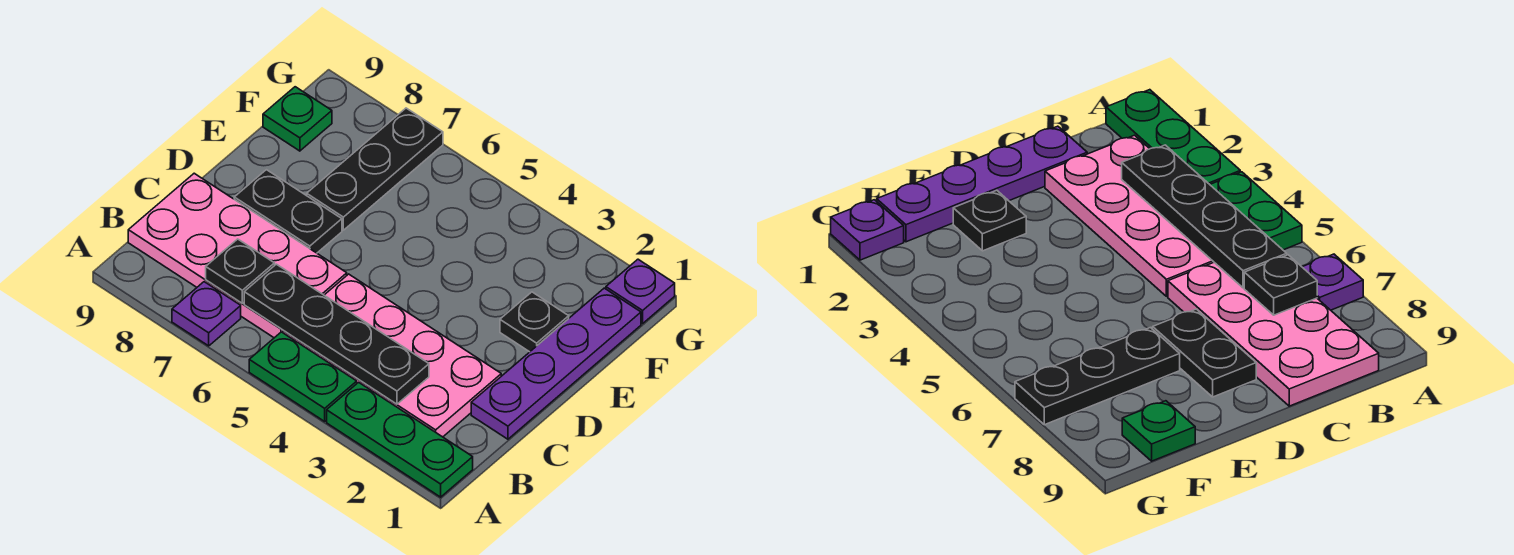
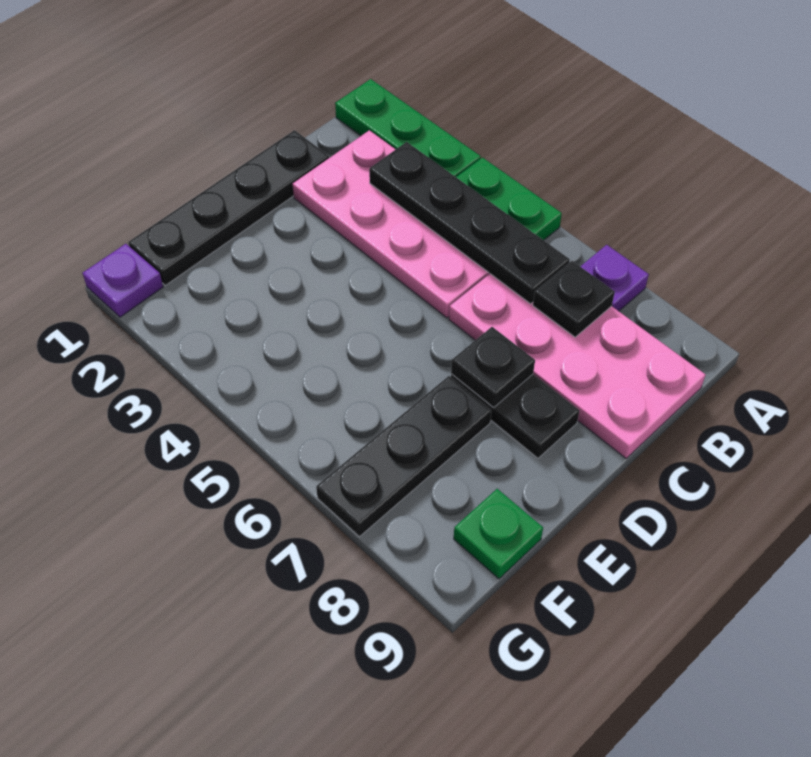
purple 1x4 plate [471,288,641,439] -> black 1x4 plate [128,130,329,285]
black 1x1 plate [500,292,569,352] -> black 1x1 plate moved to [451,327,535,407]

